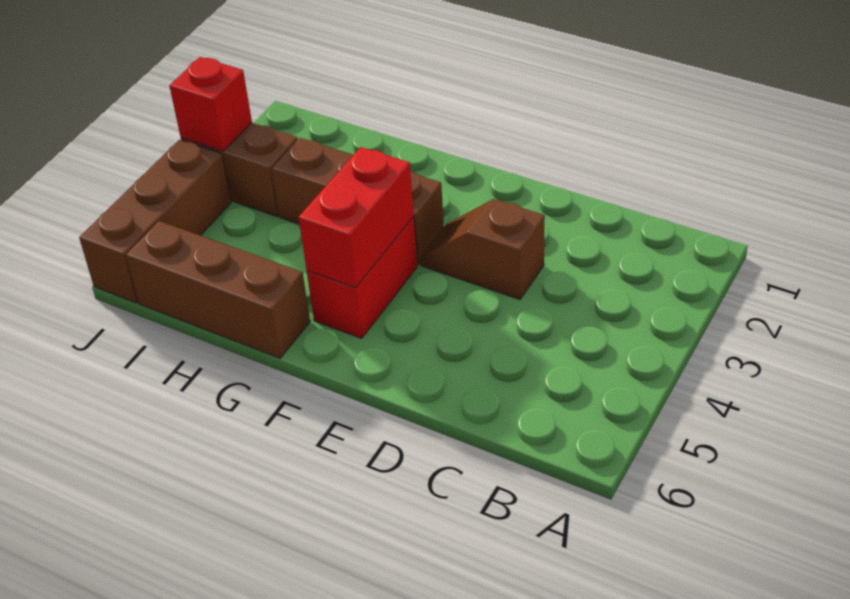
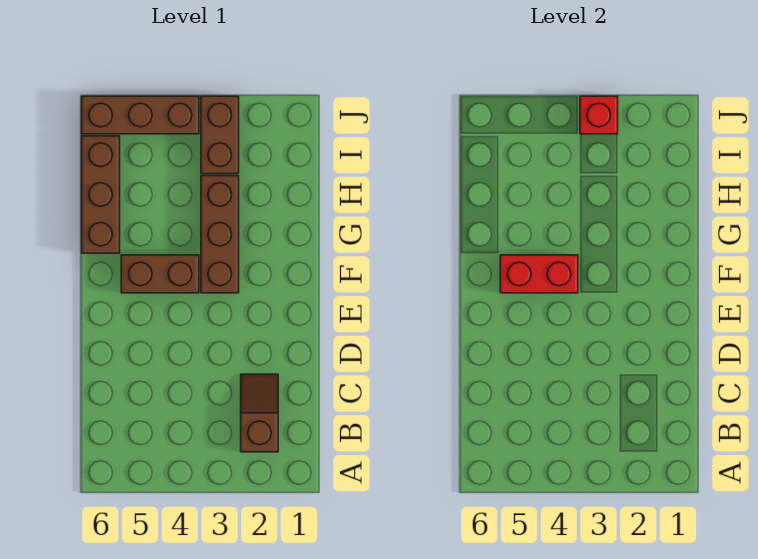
brown 1x2 slope [421,199,545,300] -> brown 1x2 slope moved to [241,374,278,452]
red 1x2 brick [307,217,417,338] -> brown 1x2 brick [121,255,199,293]

